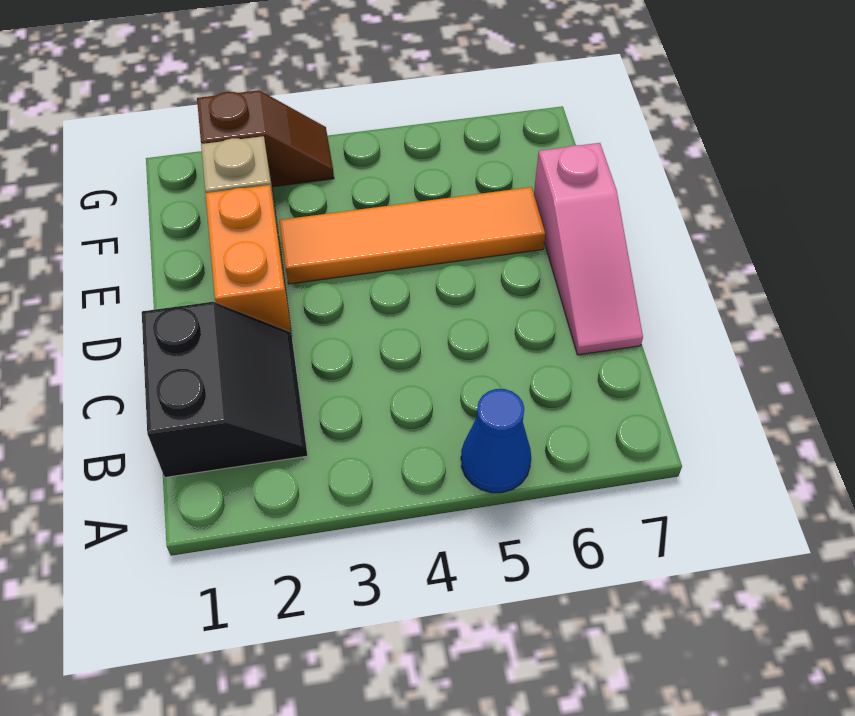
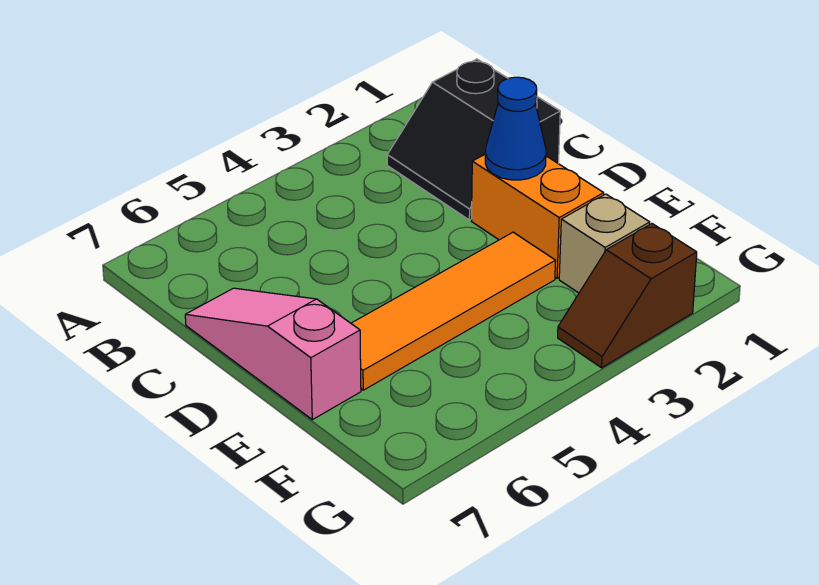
blue 1x1 cone [461,389,531,493] -> blue 1x1 cone moved to [485,77,546,180]

